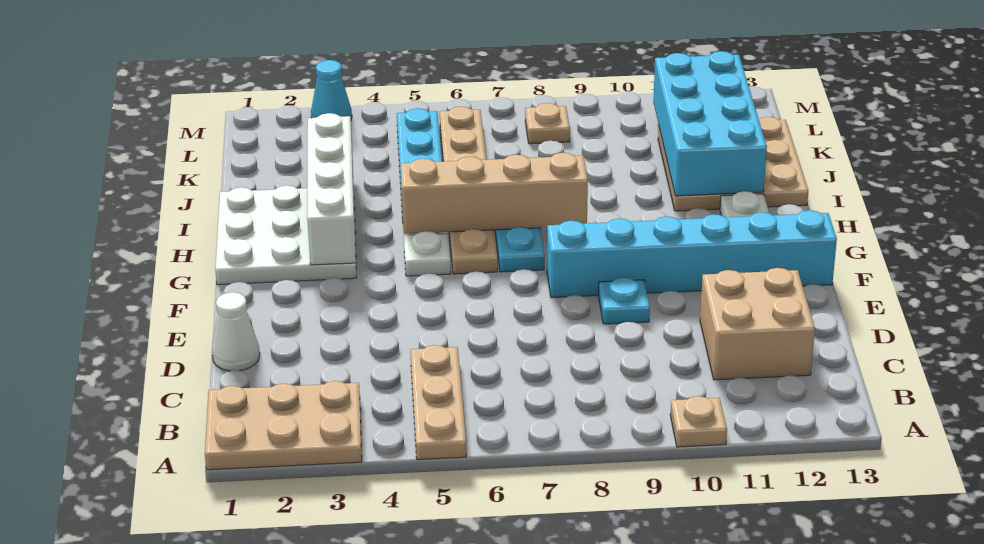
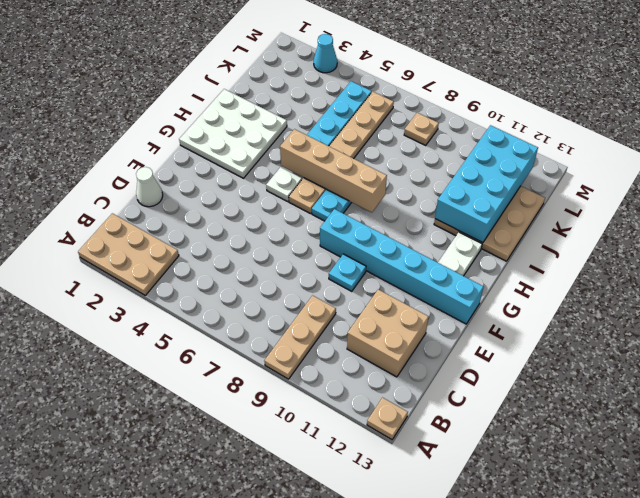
tan 1x3 plate [411,345,466,460] -> tan 1x3 plate moved to [265,296,336,379]
tan 1x1 plate [670,396,727,447] -> tan 1x1 plate moved to [367,398,408,440]
white 1x4 brick [307,113,356,265] -> none

